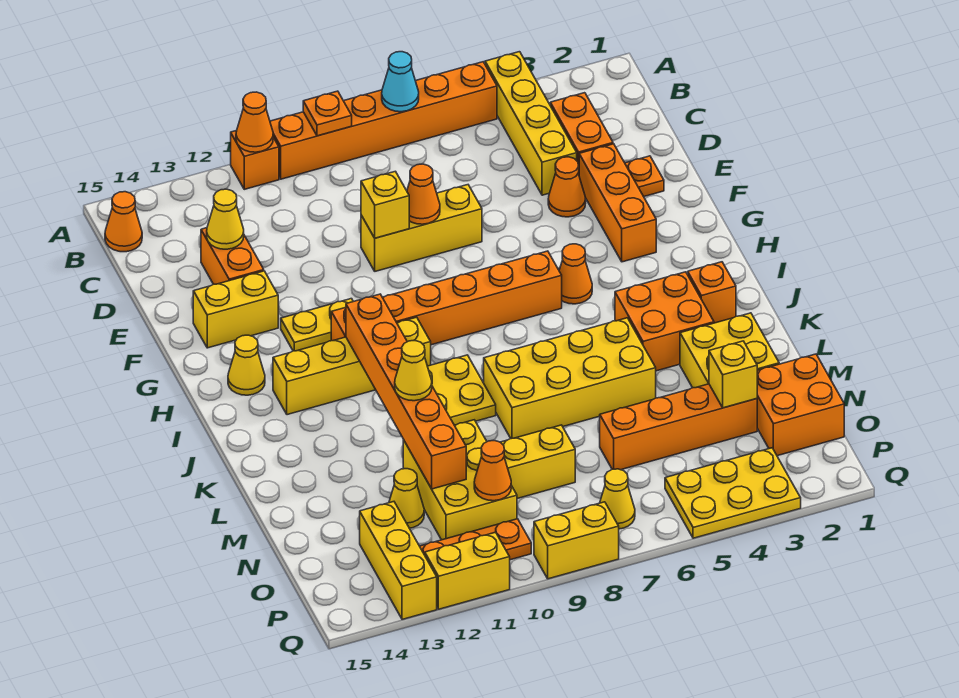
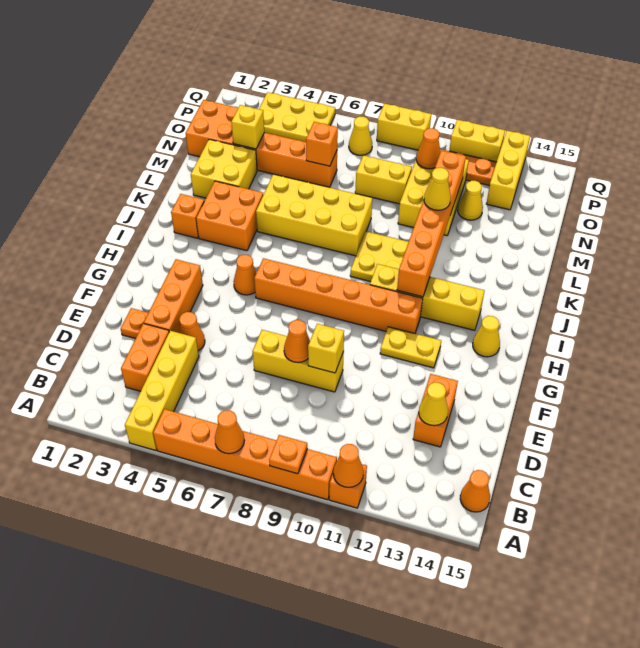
cyan 1x1 cone [382,52,419,112] -> orange 1x1 cone [215,410,245,454]
yellow 1x2 brick [193,271,278,348] -> none
none -> orange 1x1 brick [306,122,338,166]

